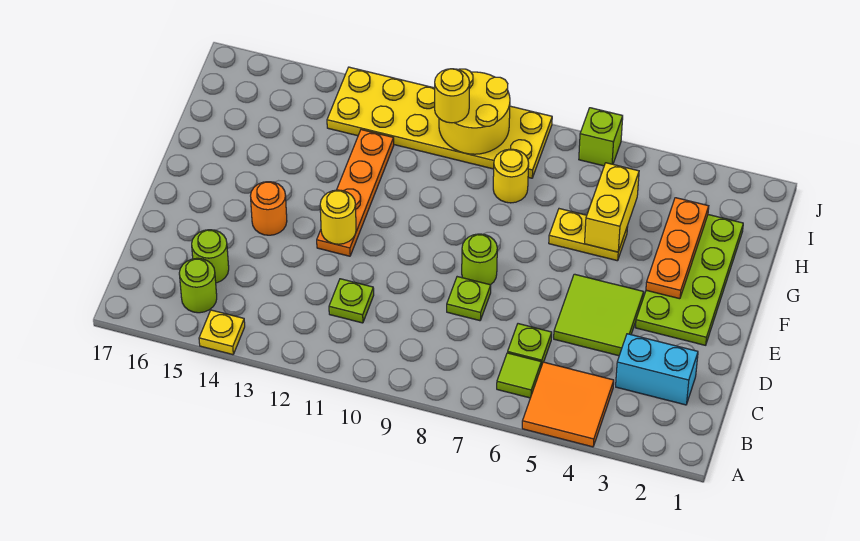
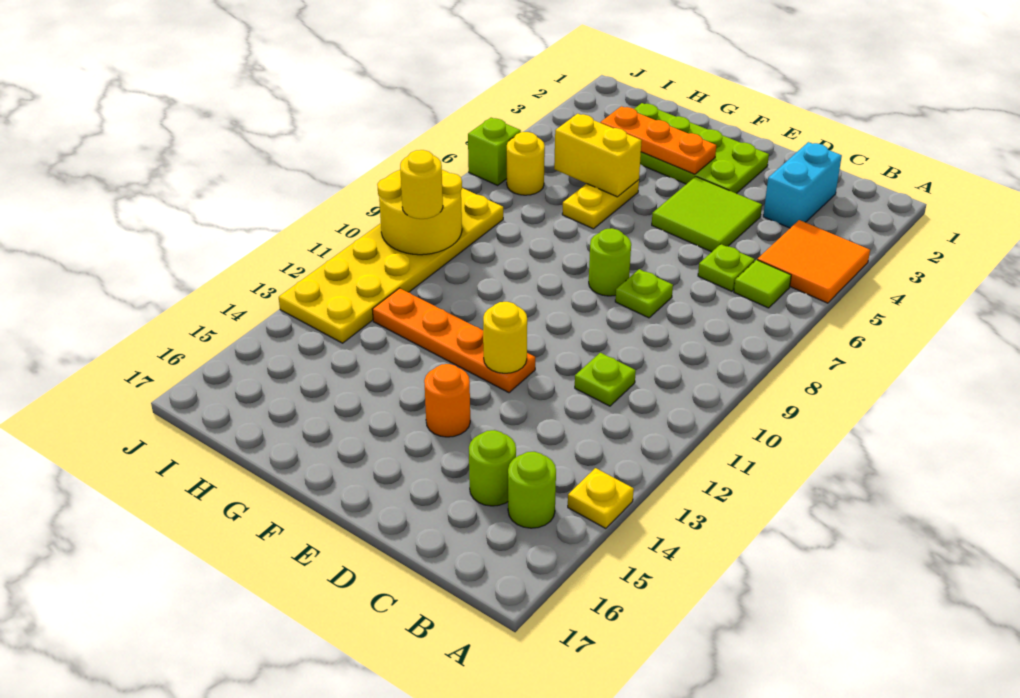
yellow 1x1 round brick [493,149,529,203] -> yellow 1x1 round brick moved to [507,132,545,195]

